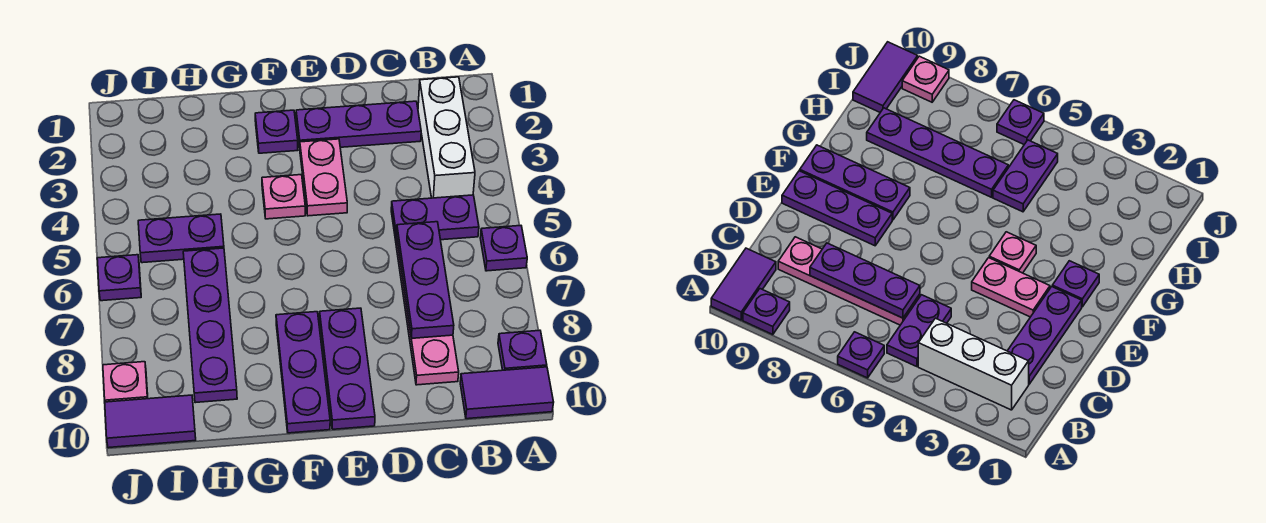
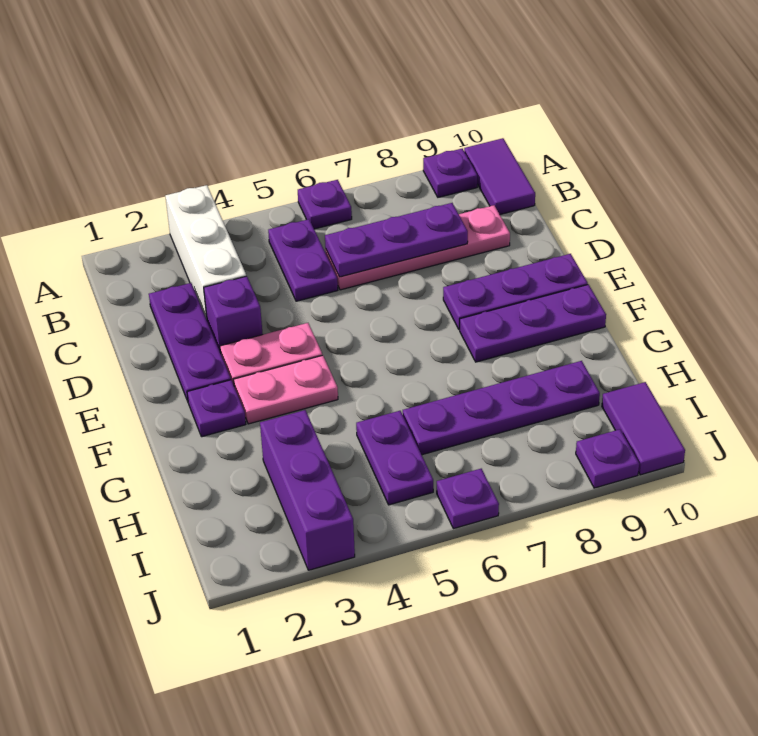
white 1x3 brick [418,77,475,198] -> white 1x3 brick turned to [165,185,246,319]
none -> purple 1x1 brick [204,276,263,351]
pink 1x1 plate [262,175,305,219] -> pink 1x2 plate [234,355,338,424]
none -> purple 1x3 brick [260,410,355,570]
pink 1x1 plate [103,362,148,402] -> purple 1x1 plate [576,429,639,488]

